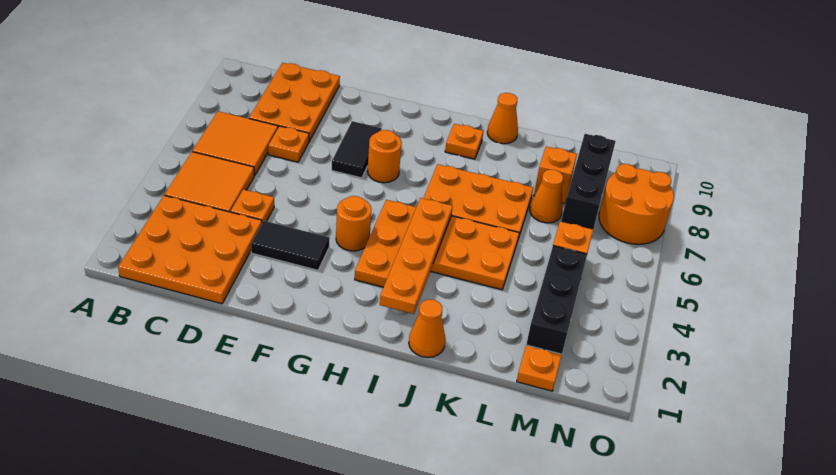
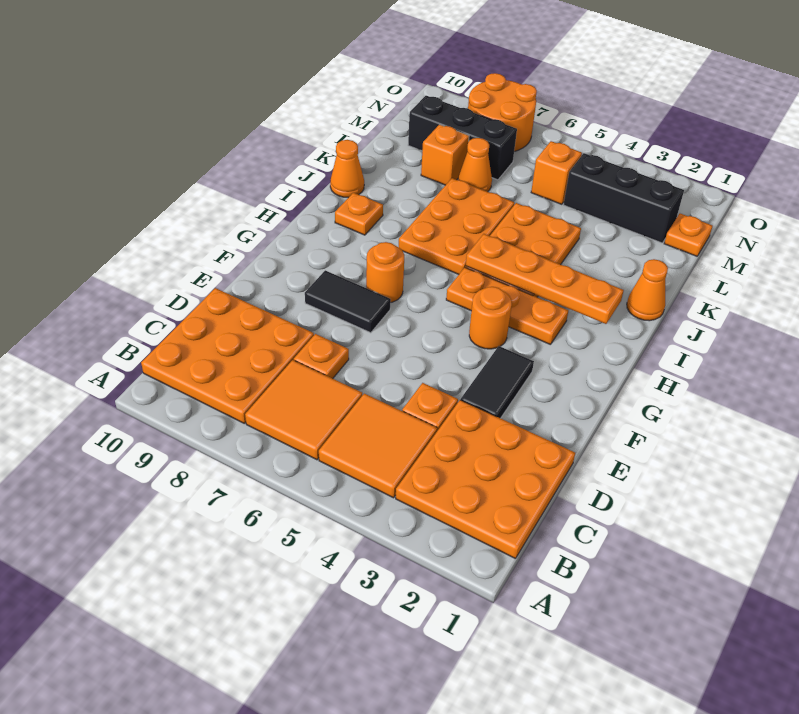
orange 2x3 plate [249,63,340,141] -> orange 3x3 plate [141,288,314,424]

